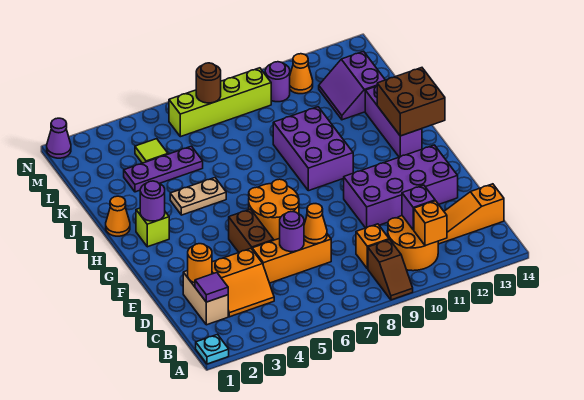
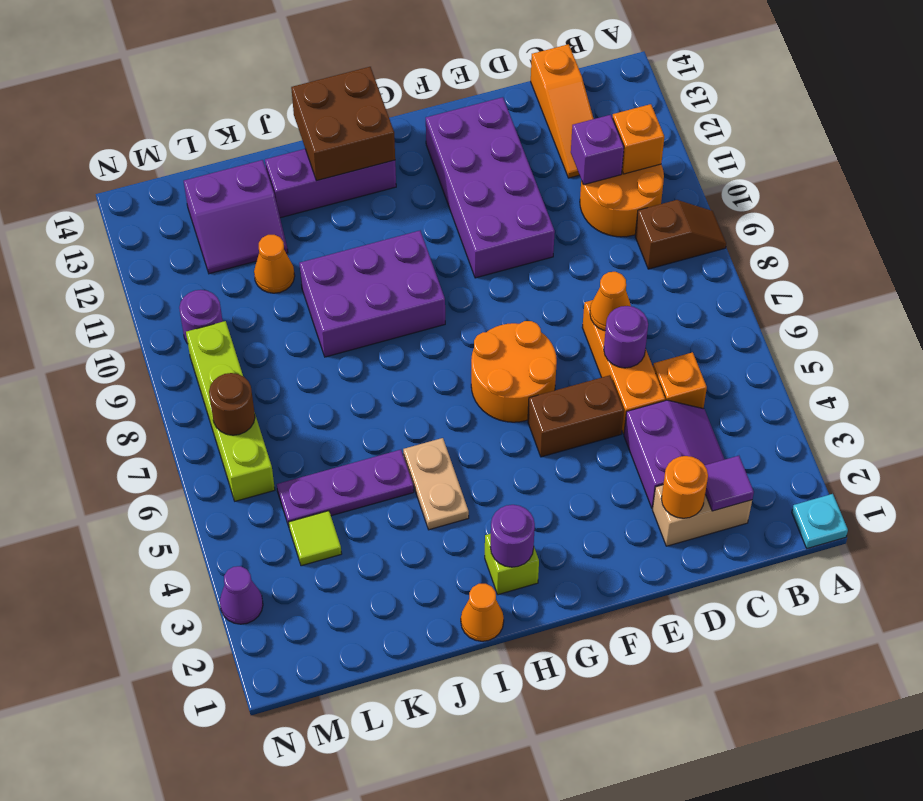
orange 2x2 slope [212,249,274,317] -> purple 2x2 slope [624,400,725,508]
orange 1x1 brick [356,224,389,269] -> orange 1x1 brick moved to [653,352,707,409]
purple 1x3 plate [124,146,203,192] -> purple 1x3 plate turned to [277,450,414,526]
orange 1x1 cone [290,54,313,94] -> orange 1x1 cone moved to [254,235,295,293]
purple 1x1 cone [47,118,71,158] -> purple 1x1 cone moved to [220,566,263,624]

